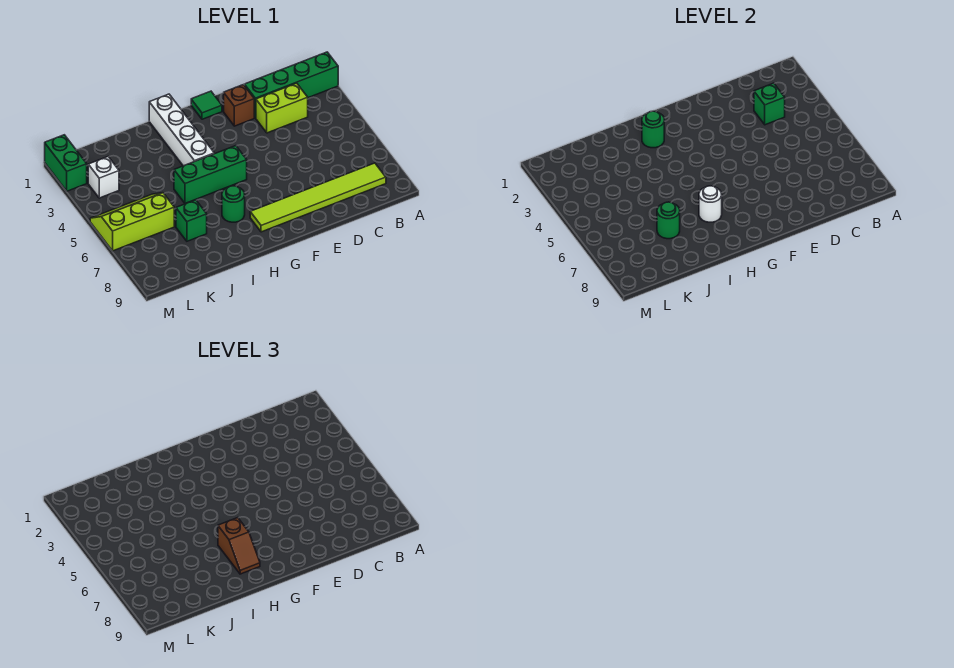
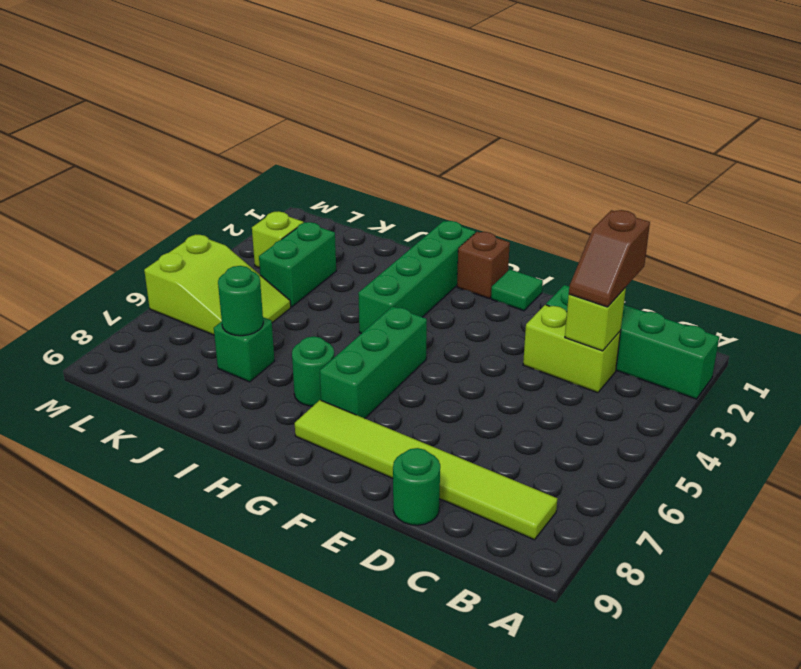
green 1x1 brick [754,83,785,125] -> lime 1x1 brick [565,288,626,351]
brown 1x1 brick [224,85,254,126] -> brown 1x1 brick moved to [457,232,510,298]
green 1x3 brick [174,146,247,204] -> green 1x3 brick turned to [320,306,427,418]
white 1x4 brick [149,94,214,166] -> green 1x4 brick [358,221,475,334]
green 1x1 round brick [642,111,664,148] -> green 1x1 round brick moved to [393,448,440,525]
white 1x1 round brick [699,186,722,222] -> none
brown 1x2 slope [218,518,260,574] -> brown 1x2 slope moved to [569,210,650,307]
lime 2x3 slope [90,193,174,251] -> lime 2x3 slope turned to [144,234,291,335]
white 1x1 brick [88,157,119,198] -> lime 1x1 brick [252,211,303,268]
green 1x2 brick [45,135,87,191] -> green 1x2 brick moved to [259,222,336,307]

